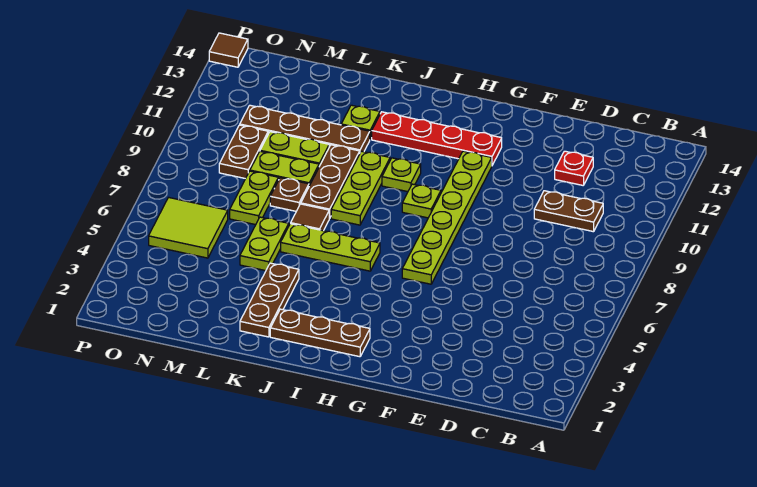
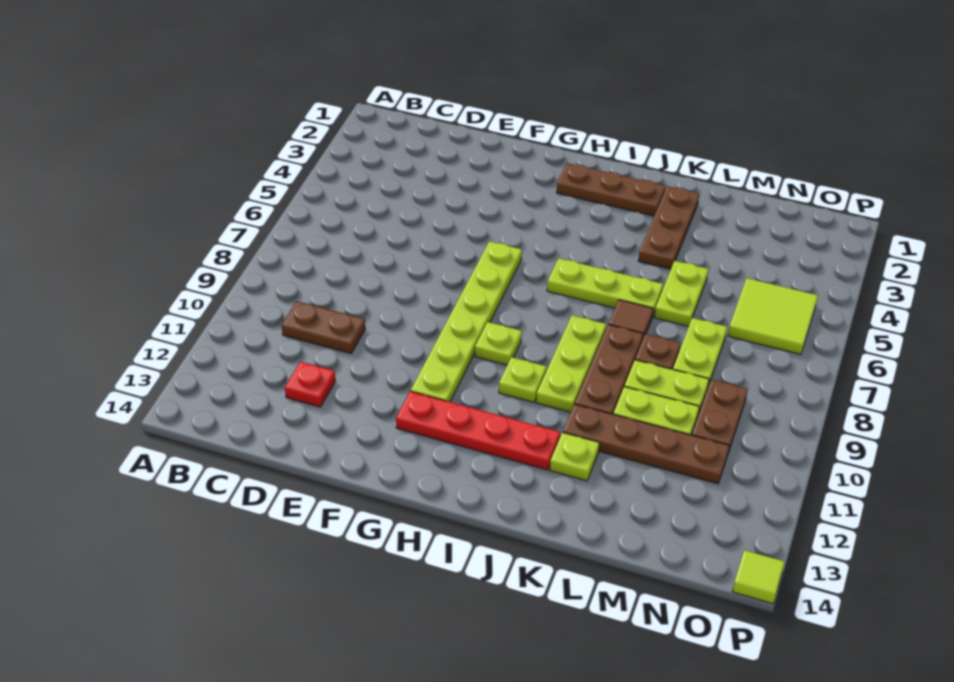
brown 1x1 tile [209,33,248,67] -> lime 1x1 tile [733,550,785,604]

